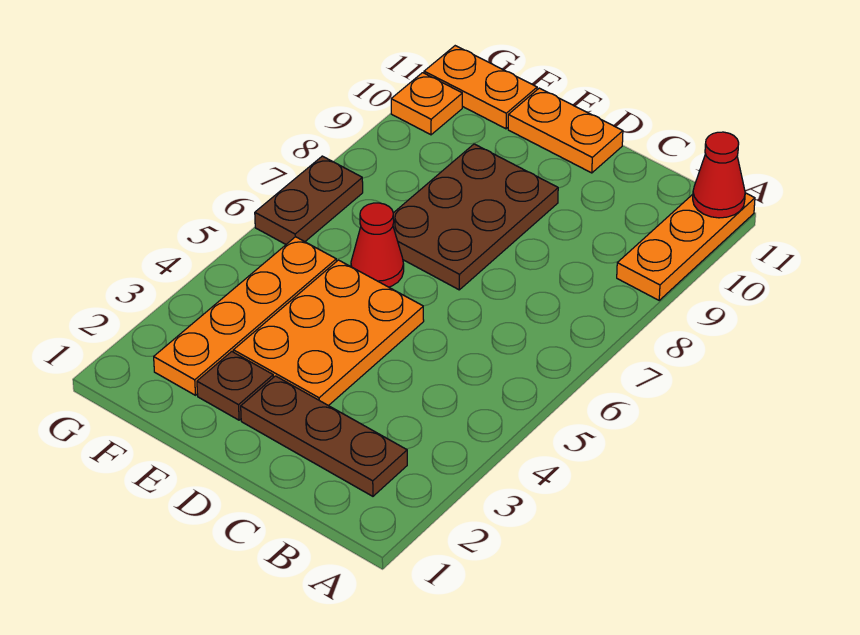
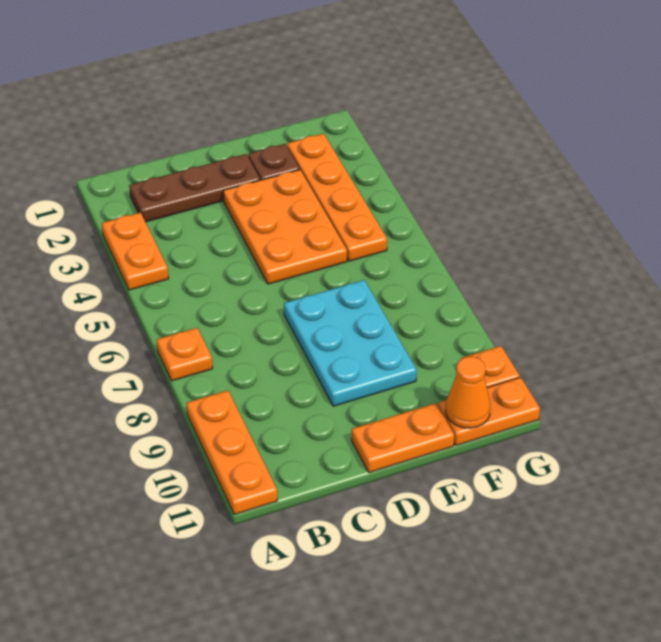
none -> orange 1x2 plate [102,213,169,290]
none -> orange 1x1 plate [157,328,213,381]
red 1x1 cone [693,132,745,218] -> none
brown 2x3 plate [393,144,558,290] -> cyan 2x3 plate [284,280,417,406]
red 1x1 cone [351,203,404,287] -> none
none -> orange 1x1 cone [446,356,491,428]
brown 1x2 plate [255,156,363,244] -> none

